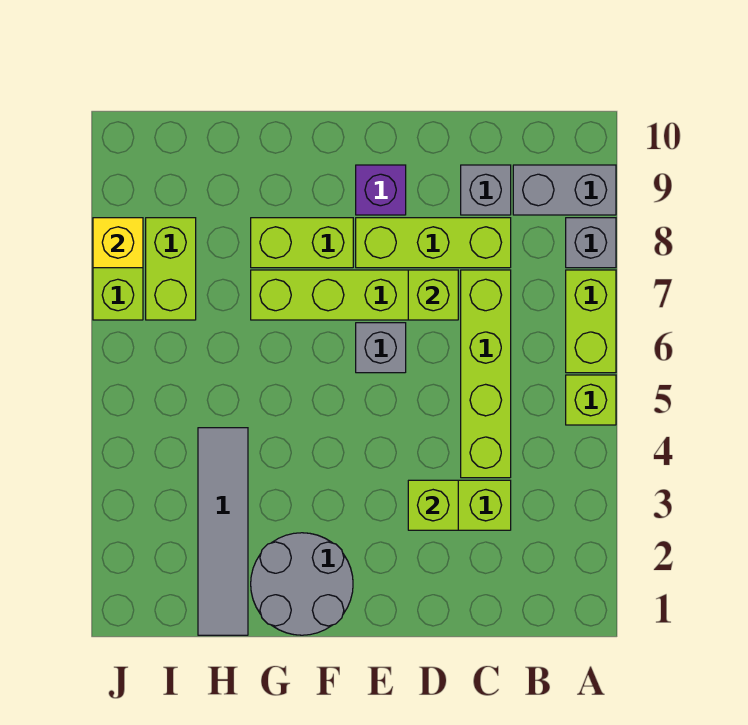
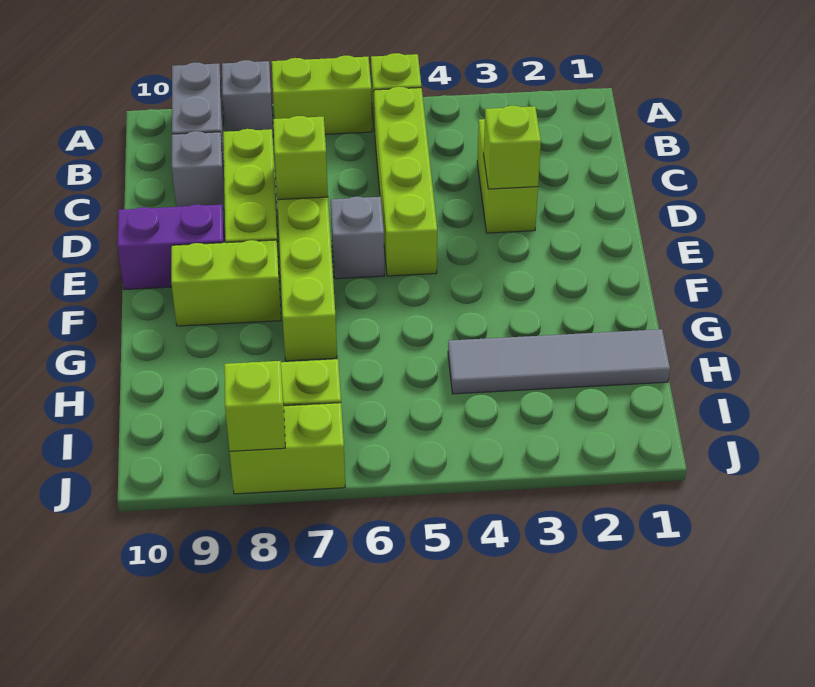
lime 1x4 brick [461,270,511,478] -> lime 1x4 brick turned to [374,87,437,276]
purple 1x1 brick [356,165,406,215] -> purple 1x2 brick [117,205,226,290]
grey 2x2 round brick [251,533,353,635] -> none
lime 1x2 brick [251,218,353,268] -> lime 1x2 brick turned to [171,240,281,326]
yellow 1x1 brick [93,218,143,268] -> lime 1x1 brick [224,361,285,451]

